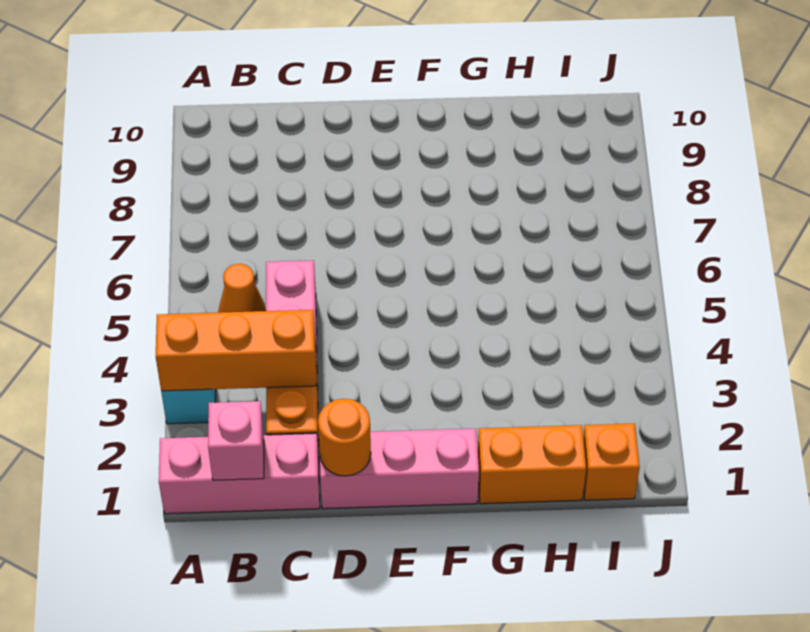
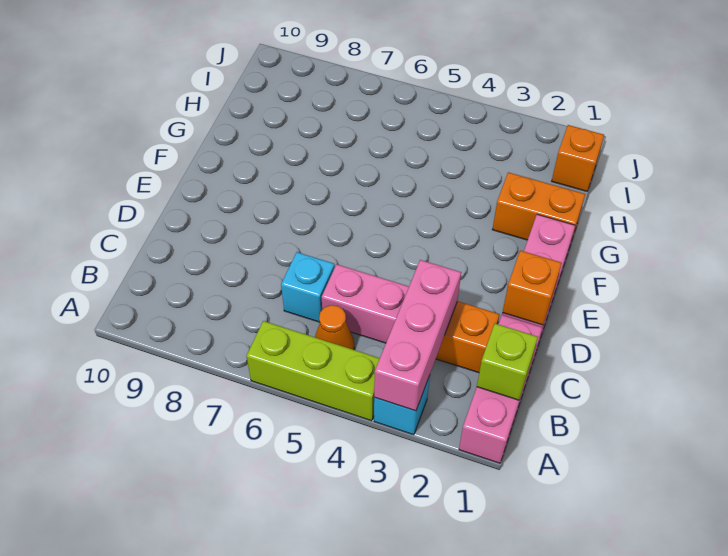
orange 1x3 brick [156,310,316,391] -> pink 1x3 brick [374,260,461,411]
none -> lime 1x3 brick [247,321,380,421]
pink 1x1 brick [208,401,264,480] -> lime 1x1 brick [477,324,538,400]
none -> cyan 1x1 brick [281,252,335,322]
orange 1x1 round brick [318,399,371,476] -> orange 1x1 brick [502,250,562,325]
orange 1x2 brick [478,425,586,504] -> orange 1x2 brick turned to [492,172,585,245]

